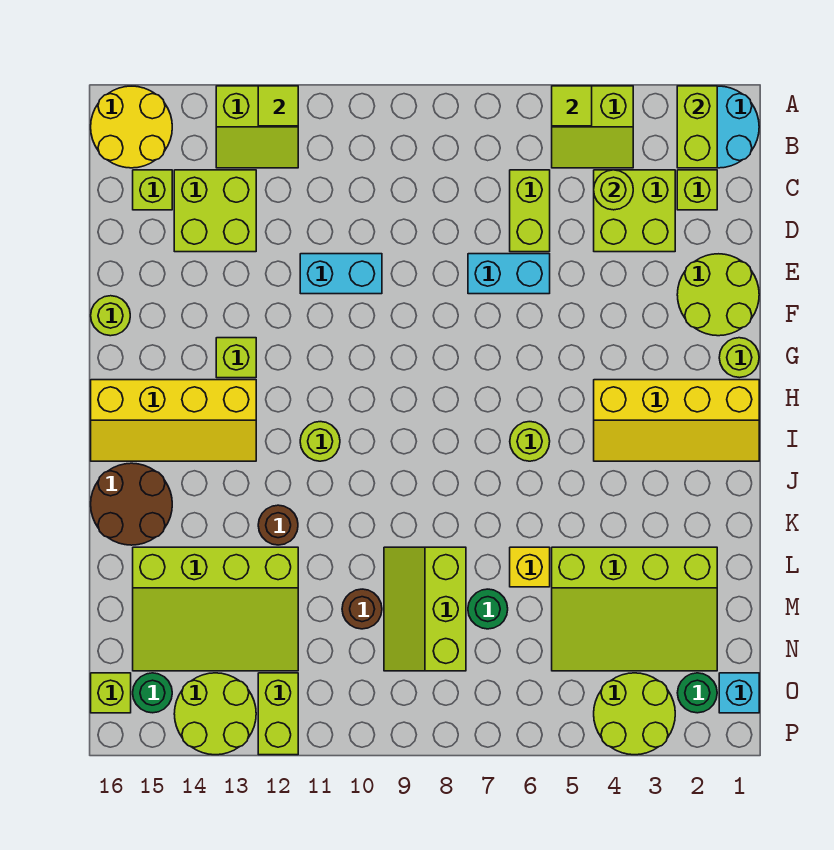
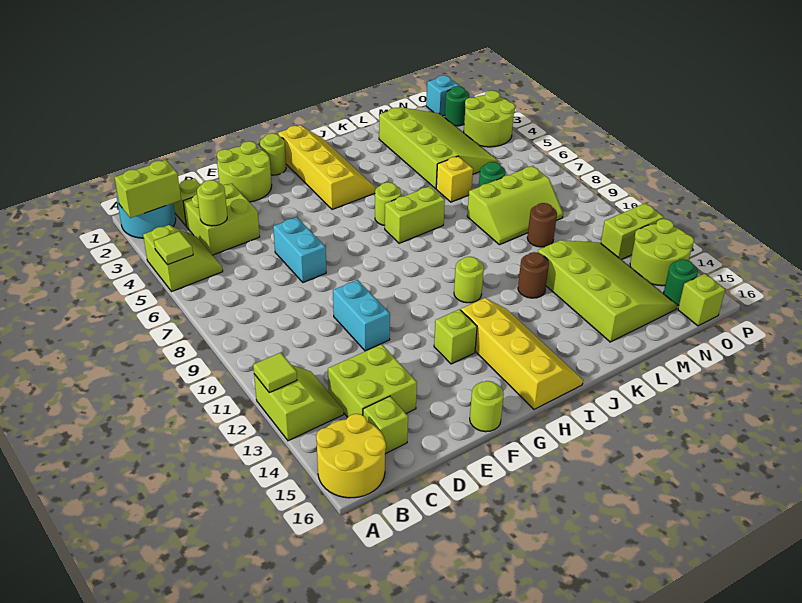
lime 1x2 brick [510,170,550,252] -> lime 1x2 brick moved to [385,186,445,243]
brown 2x2 round brick [91,463,172,545] -> none

